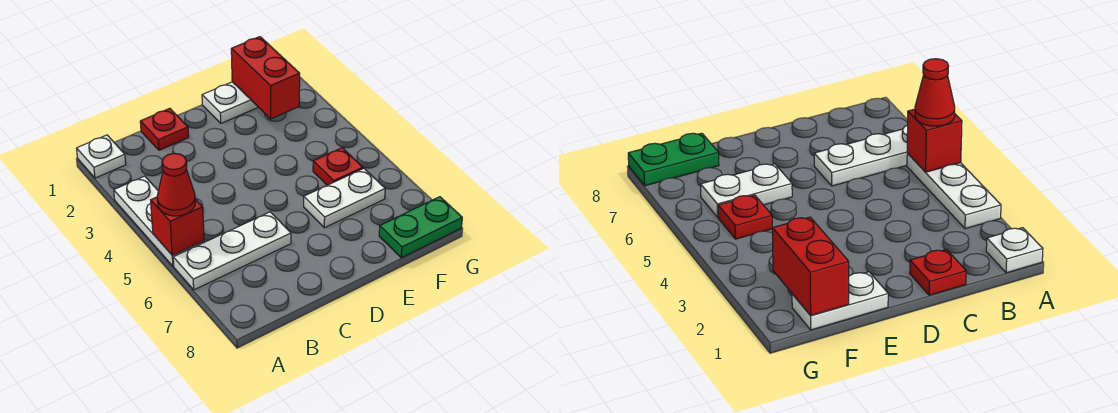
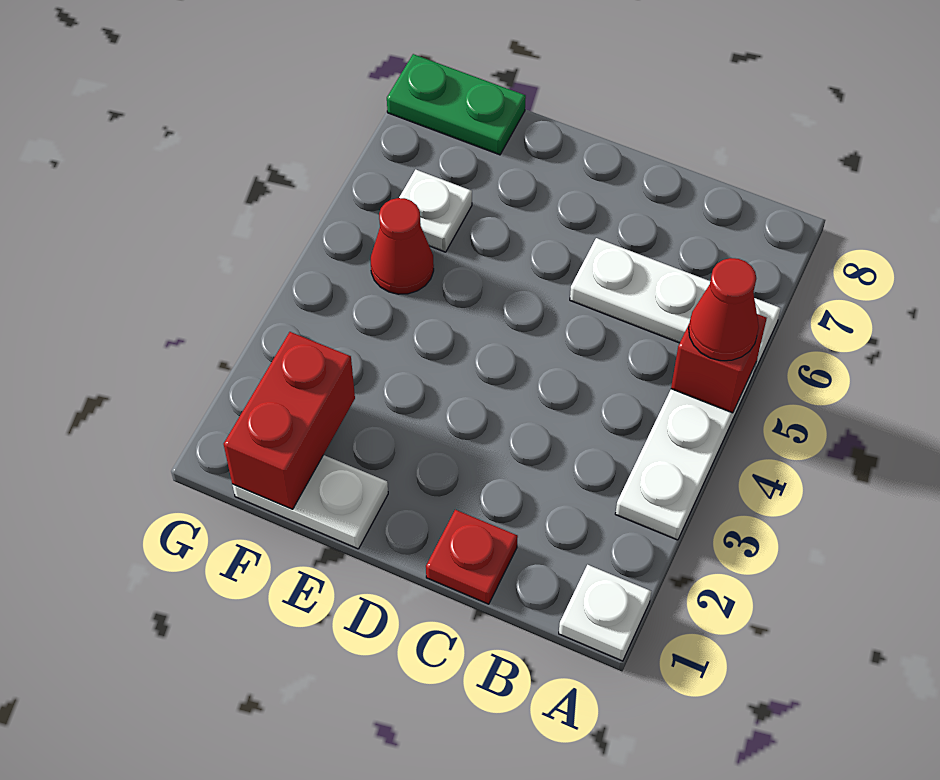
white 1x2 plate [304,169,385,228] -> white 1x1 plate [399,170,472,252]
red 1x1 plate [313,148,363,185] -> red 1x1 cone [371,198,434,294]

